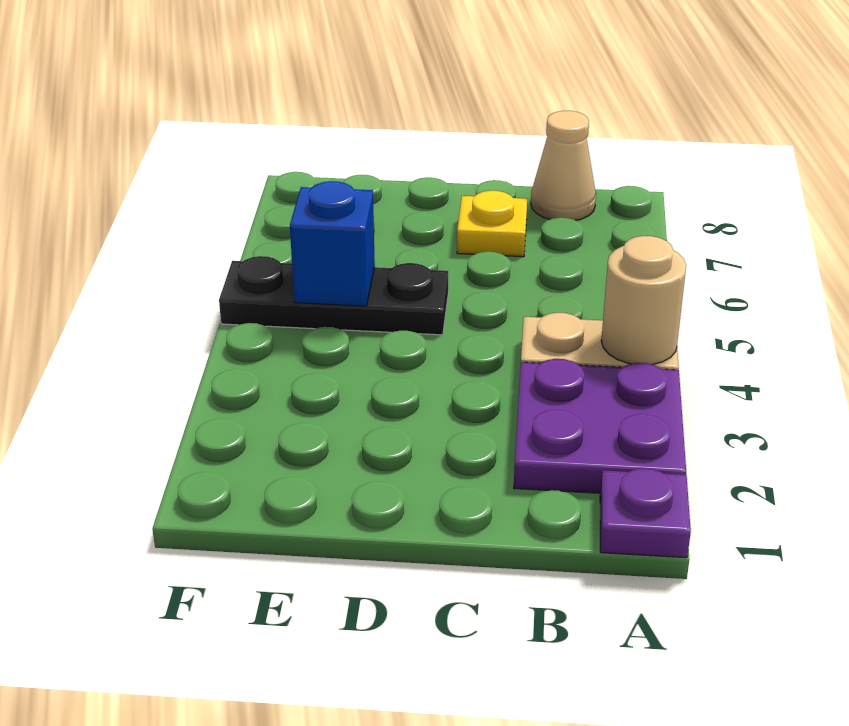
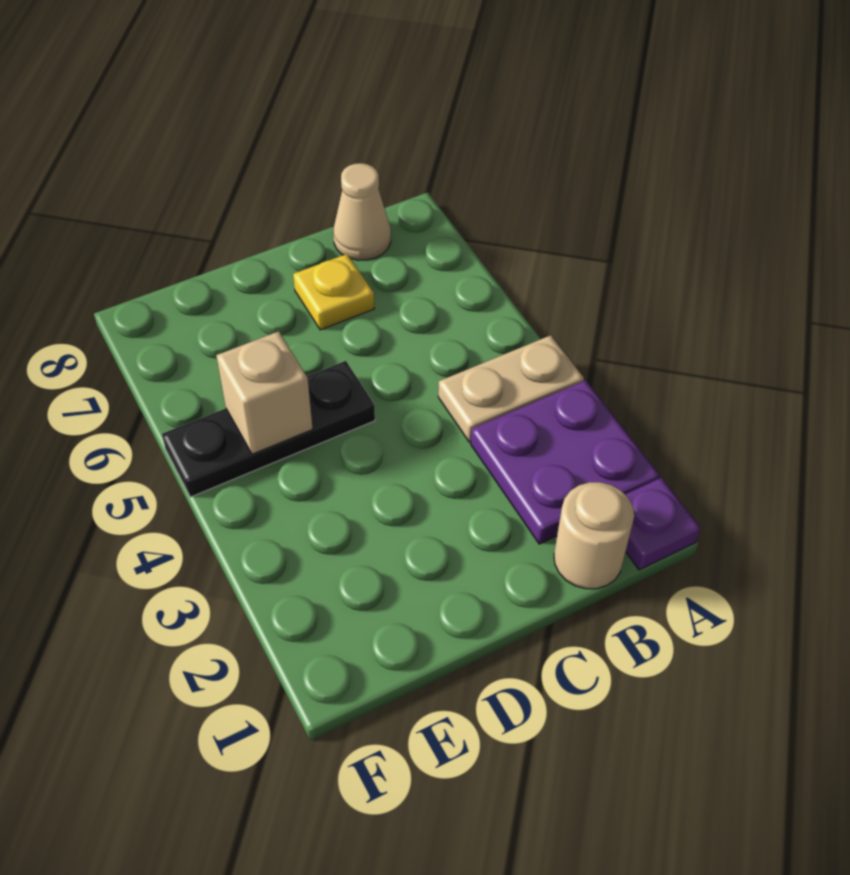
tan 1x1 round brick [601,236,686,365] -> tan 1x1 round brick moved to [554,482,634,589]
blue 1x1 brick [290,181,375,306] -> tan 1x1 brick [216,331,313,454]

